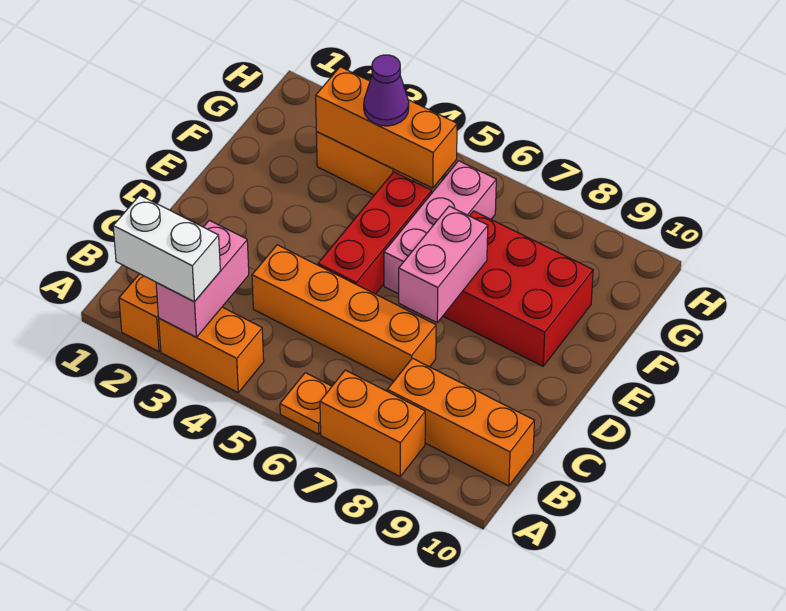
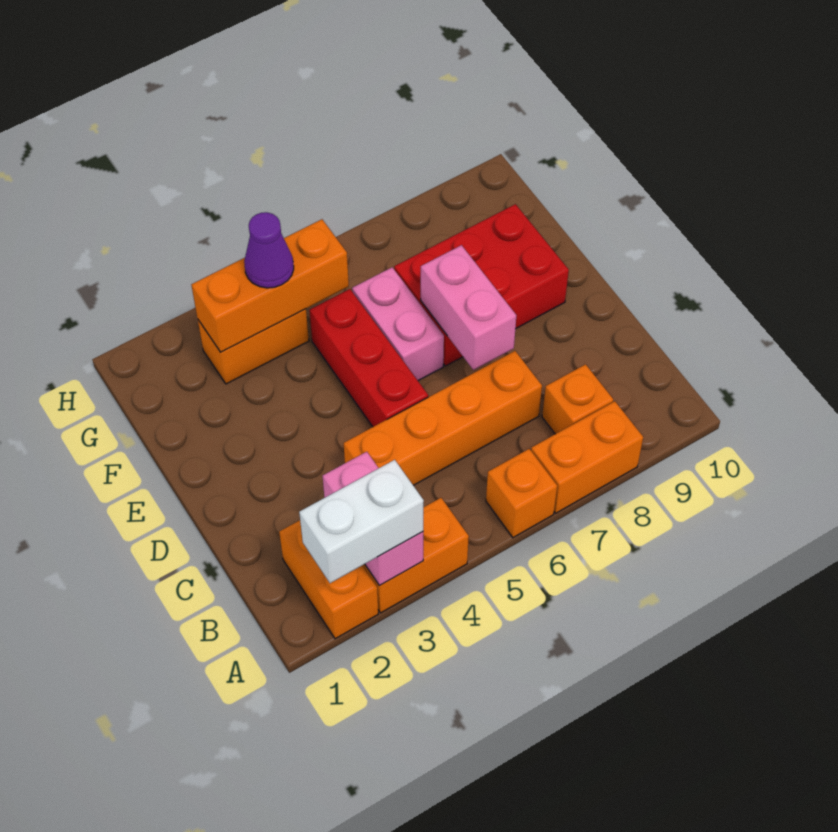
orange 1x1 plate [280,373,332,434] -> orange 1x1 brick [486,449,557,538]
orange 1x3 brick [387,358,534,486] -> orange 1x1 brick [542,364,613,434]
pink 1x3 brick [384,161,496,294] -> pink 1x2 brick [352,267,444,381]

